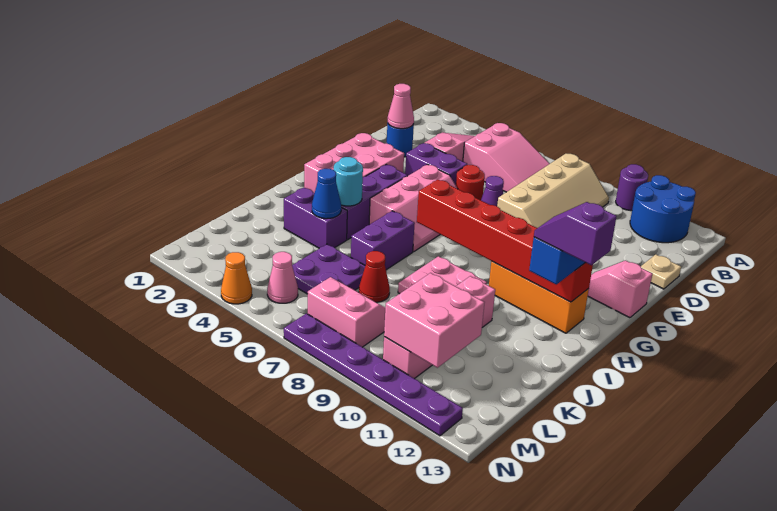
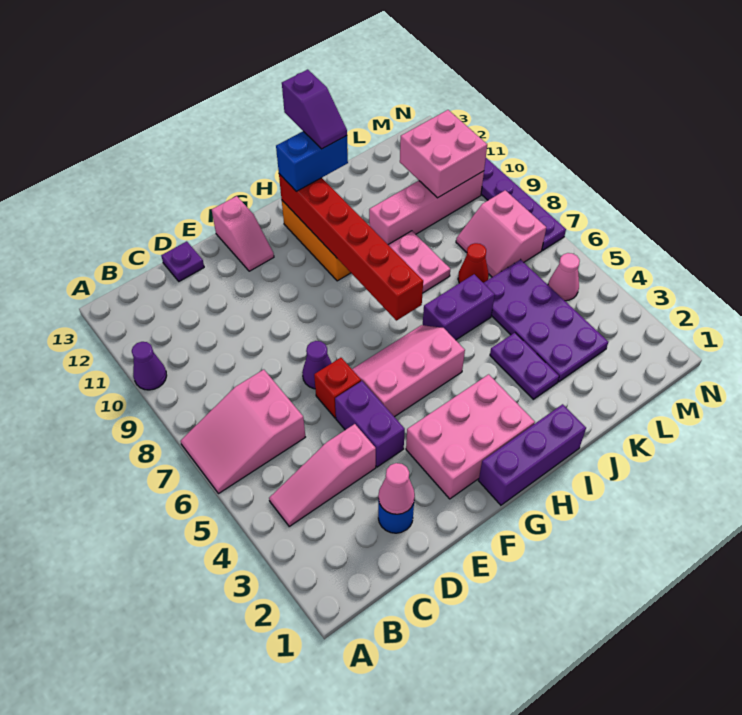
purple 1x1 round brick [616,164,648,211] -> purple 1x1 cone [132,342,167,390]
blue 2x2 round brick [630,175,696,243] -> none
pink 2x3 slope [463,123,550,192] -> pink 2x3 slope turned to [181,370,305,494]
tan 2x4 slope [497,154,609,228] -> none
tan 1x1 plate [641,254,681,289] -> purple 1x1 plate [161,241,204,281]
red 1x1 round brick [456,165,485,200] -> red 1x1 brick [314,358,361,418]
purple 1x3 brick [341,165,408,240] -> purple 1x3 brick moved to [479,404,586,505]
cyan 1x1 round brick [334,157,363,206] -> none
purple 1x2 brick [284,188,347,248] -> purple 1x2 plate [490,333,559,399]
blue 1x1 cone [312,169,341,219] -> none
purple 2x2 plate [292,244,365,294] -> purple 2x4 plate [484,260,608,382]
orange 1x1 cone [221,252,252,304] -> none

